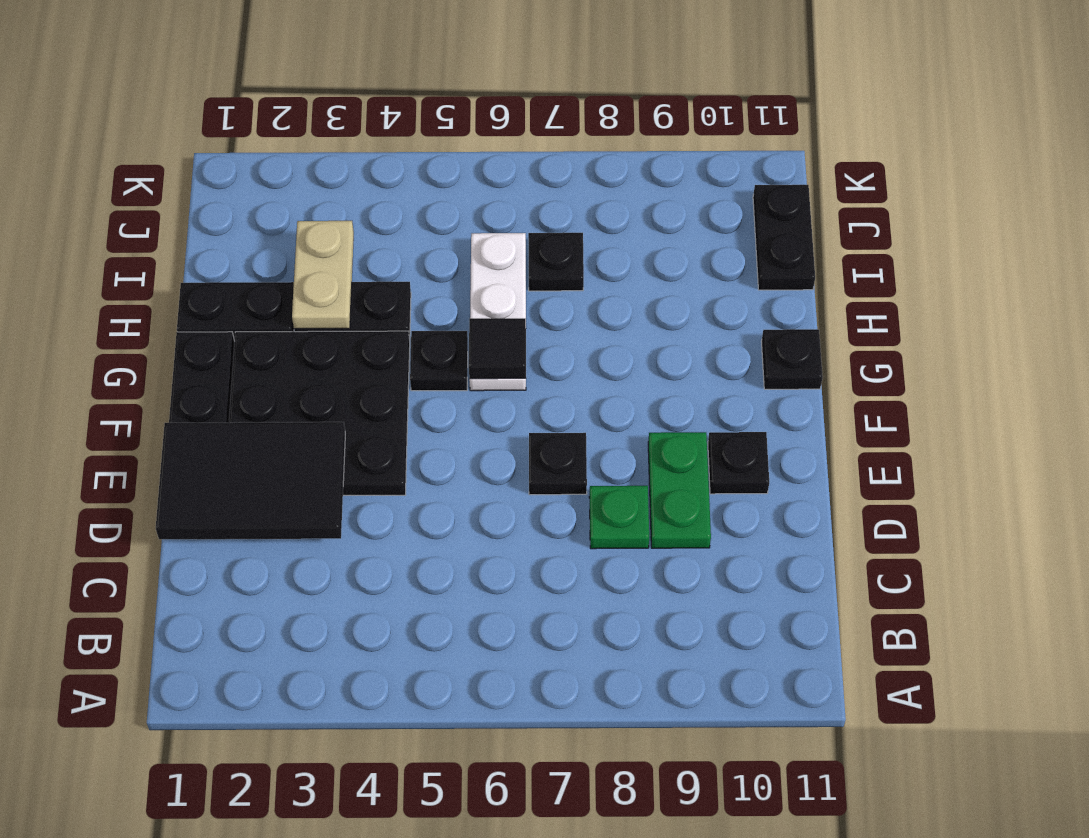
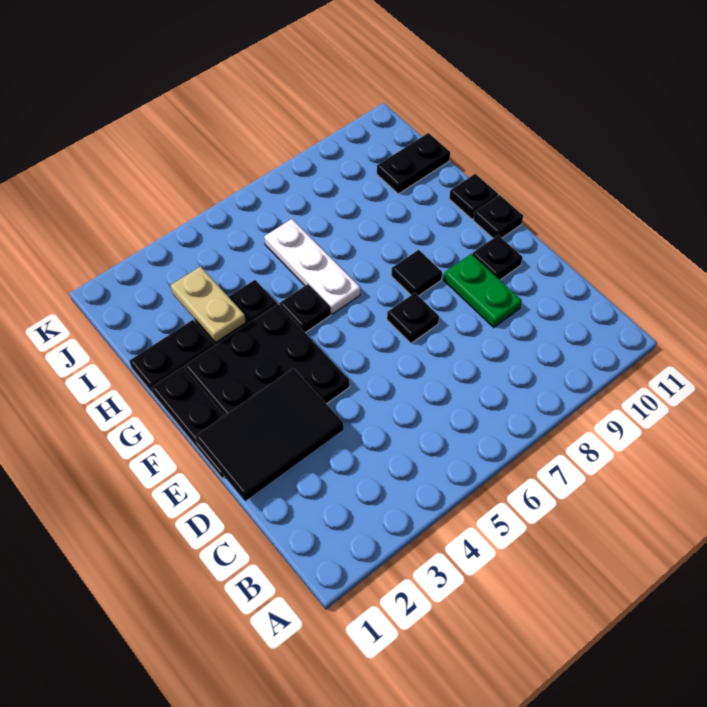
green 1x1 plate [589,486,649,549] -> none
black 1x1 tile [469,318,526,379] -> black 1x1 tile moved to [391,250,442,296]
black 1x1 plate [528,233,584,291] -> black 1x1 plate moved to [473,195,523,238]
black 1x2 plate [753,185,815,290] -> black 1x2 plate turned to [377,133,450,194]

